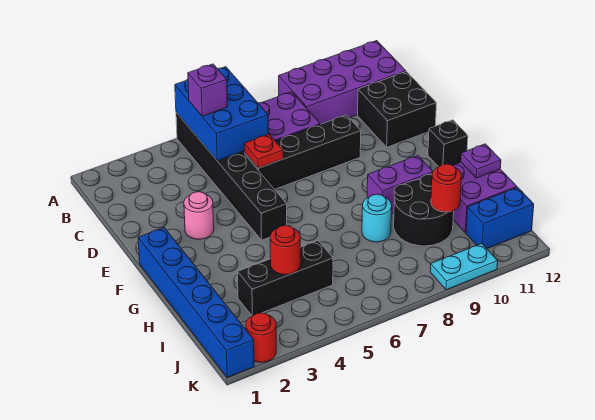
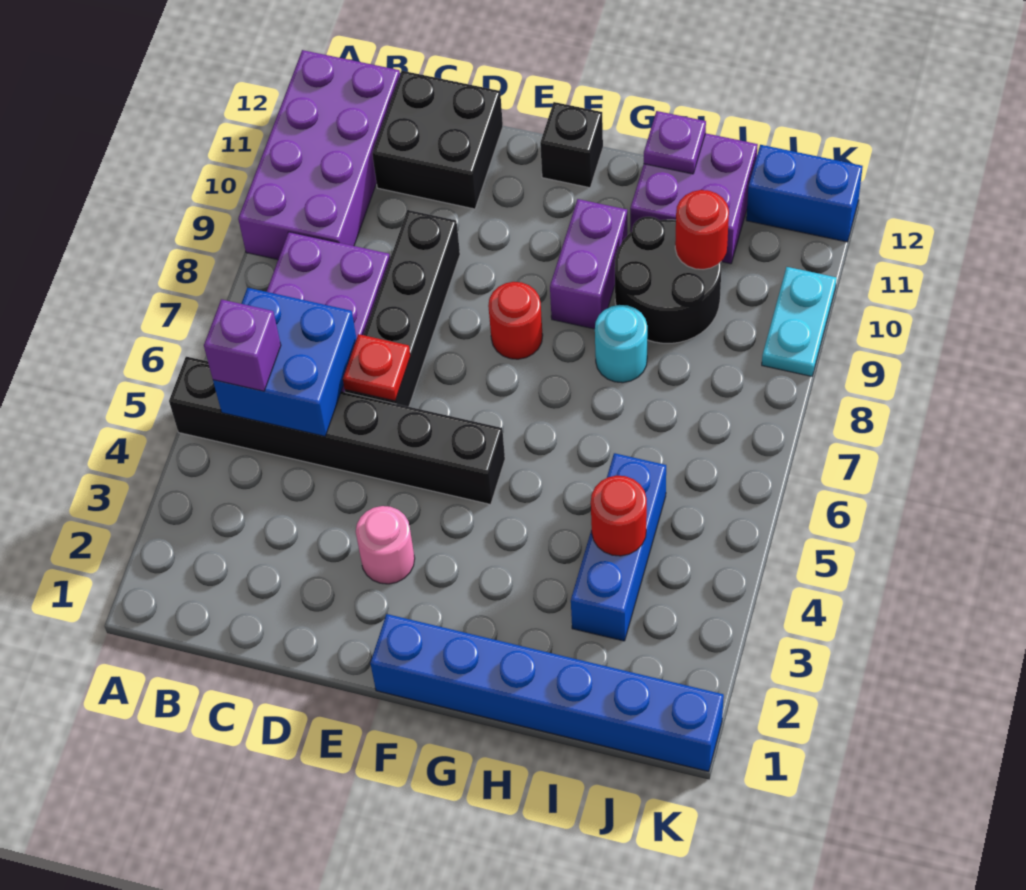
blue 2x3 brick [175,67,269,161] -> blue 2x2 brick [213,288,357,436]
black 1x3 brick [238,241,333,316] -> blue 1x3 brick [571,453,666,641]
blue 1x2 brick [466,187,534,248] -> blue 1x2 brick turned to [746,145,863,242]
red 1x1 round brick [246,313,276,362] -> red 1x1 round brick moved to [488,282,543,359]

